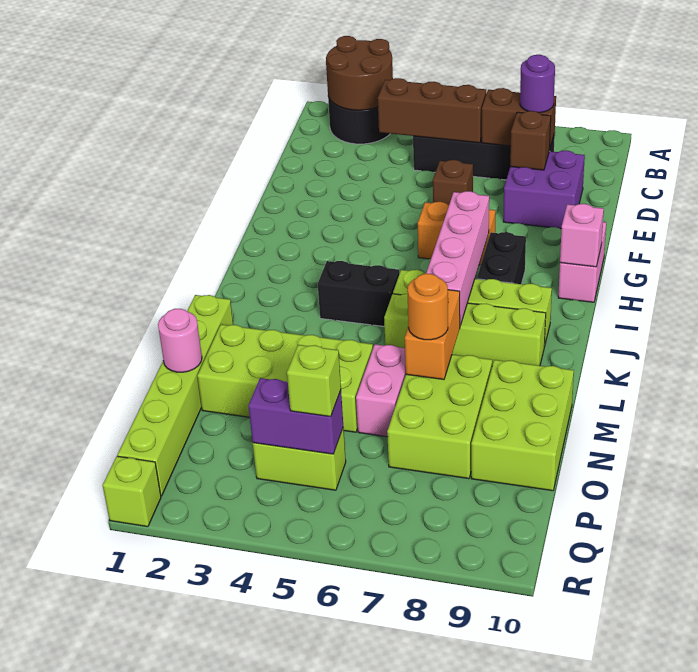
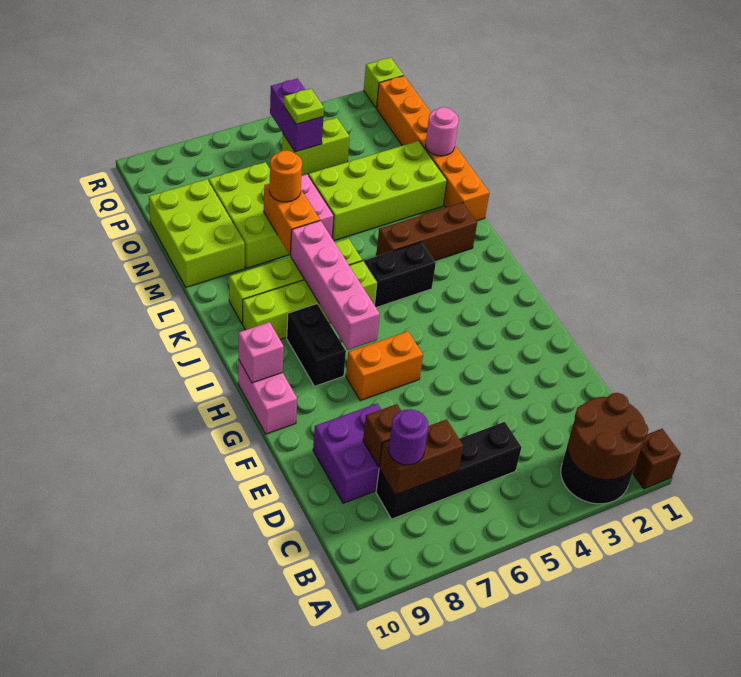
brown 1x3 brick [378,78,486,143] -> brown 1x3 brick moved to [376,202,477,261]
brown 1x1 brick [433,160,473,205] -> brown 1x1 brick moved to [633,429,681,489]
lime 1x6 brick [117,295,233,496] -> orange 1x6 brick [377,76,489,221]
purple 1x2 brick [248,378,343,454] -> purple 1x2 brick turned to [270,79,323,152]
lime 1x1 brick [287,345,341,417] -> lime 1x1 plate [284,89,324,124]

